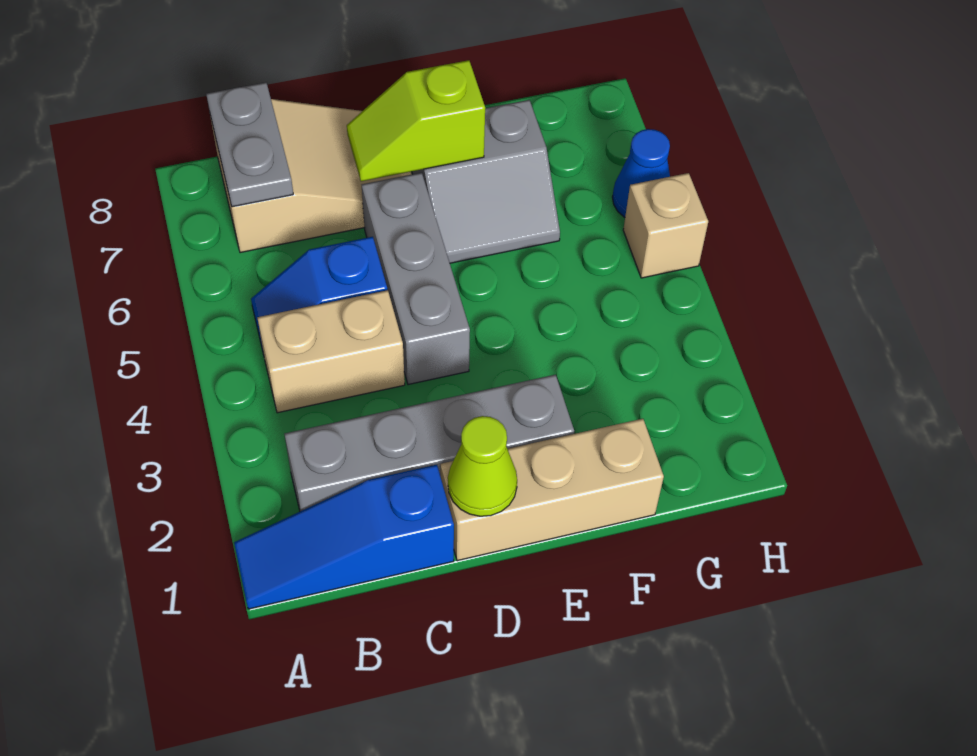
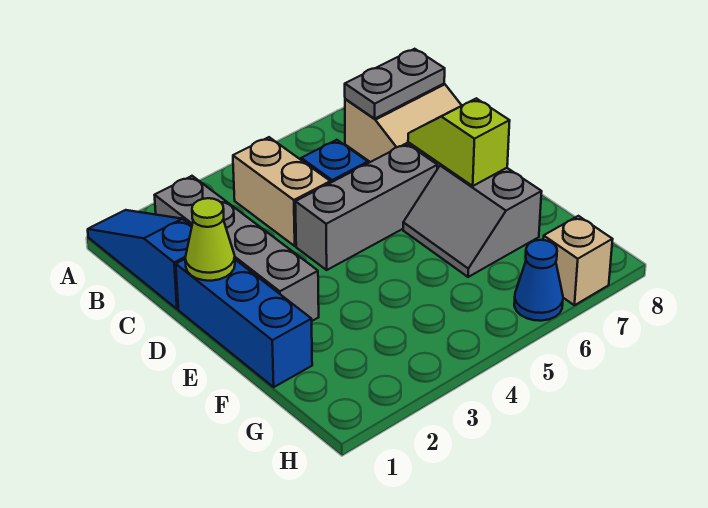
tan 1x3 brick [440,419,664,561] -> blue 1x3 brick [176,259,312,387]
tan 1x1 brick [623,173,708,278] -> tan 1x1 brick moved to [543,216,613,305]

